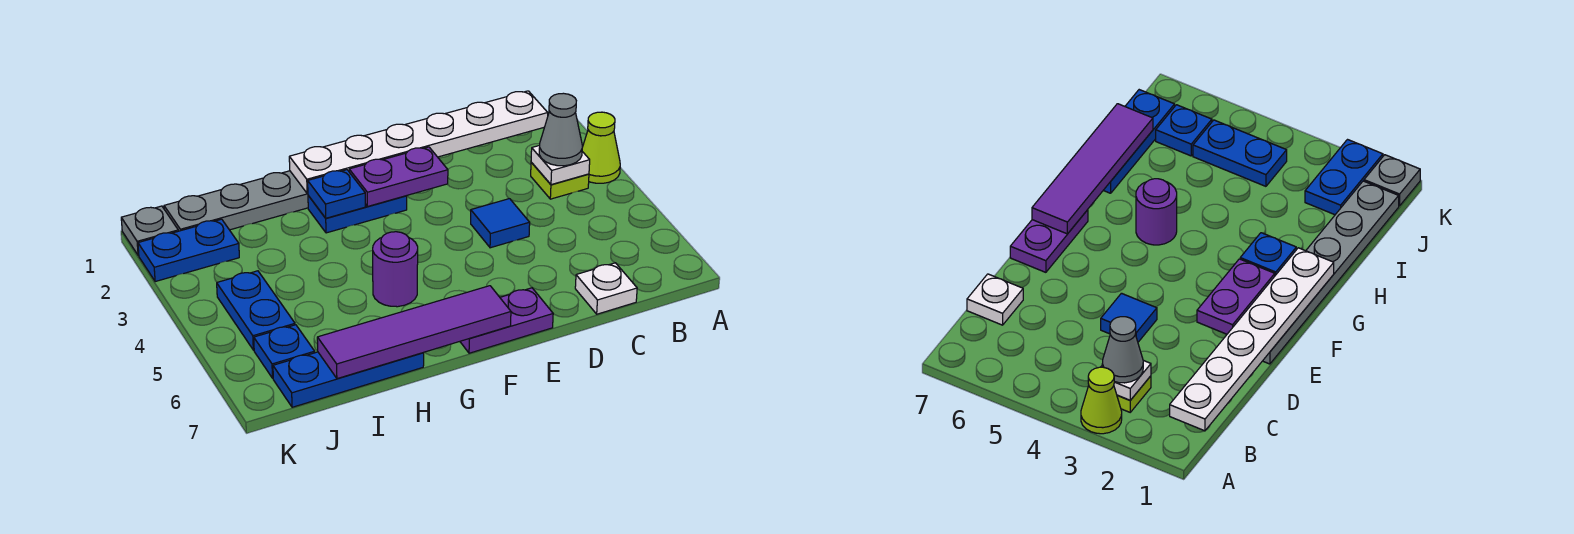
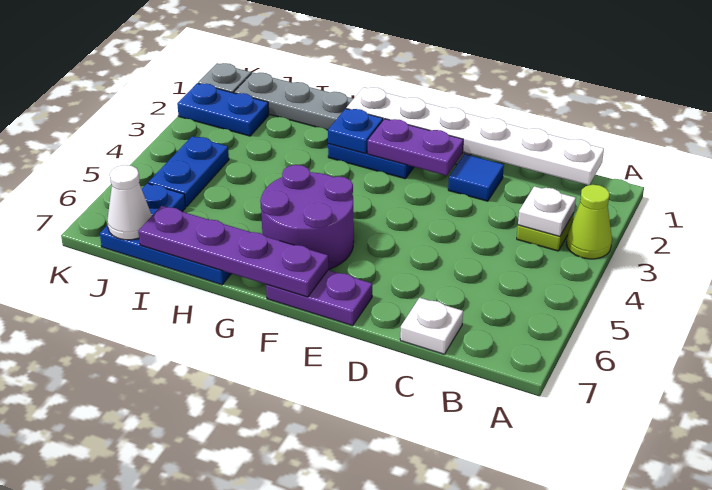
grey 1x1 cone [539,93,582,166] -> none
blue 1x1 tile [471,199,530,248] -> blue 1x1 tile moved to [448,154,504,201]
purple 1x4 tile [317,286,511,379] -> purple 1x4 plate [138,206,328,297]
purple 1x1 round brick [373,232,418,307] -> purple 2x2 round brick [260,165,354,269]
none -> white 1x1 cone [107,165,152,240]

